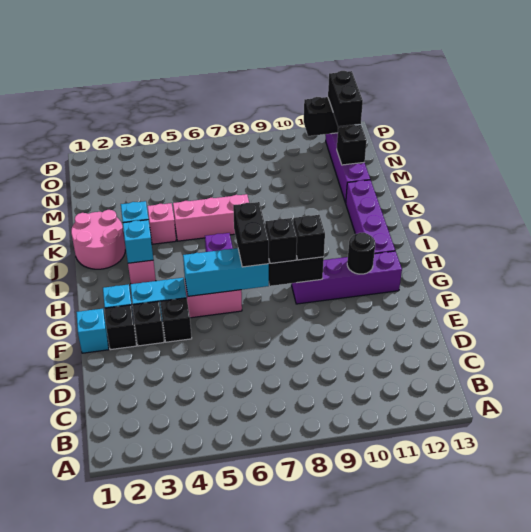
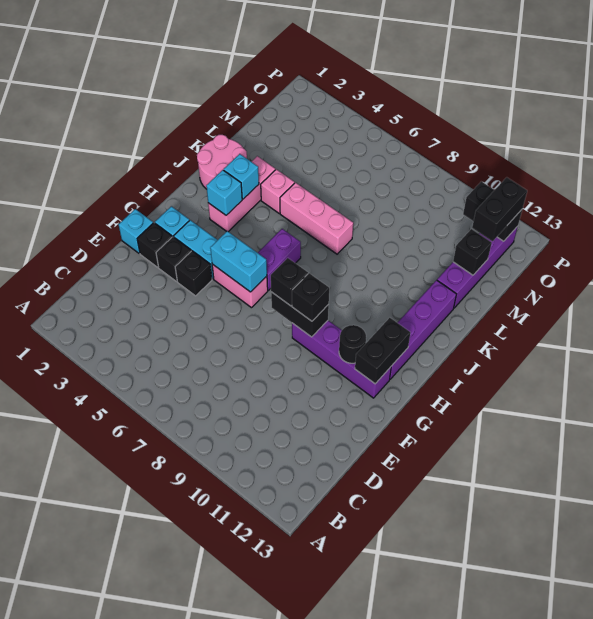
cyan 1x3 brick [183,248,269,296] -> cyan 1x2 brick [210,231,267,292]
black 1x2 brick [233,202,269,267] -> black 1x2 brick moved to [355,318,410,384]

